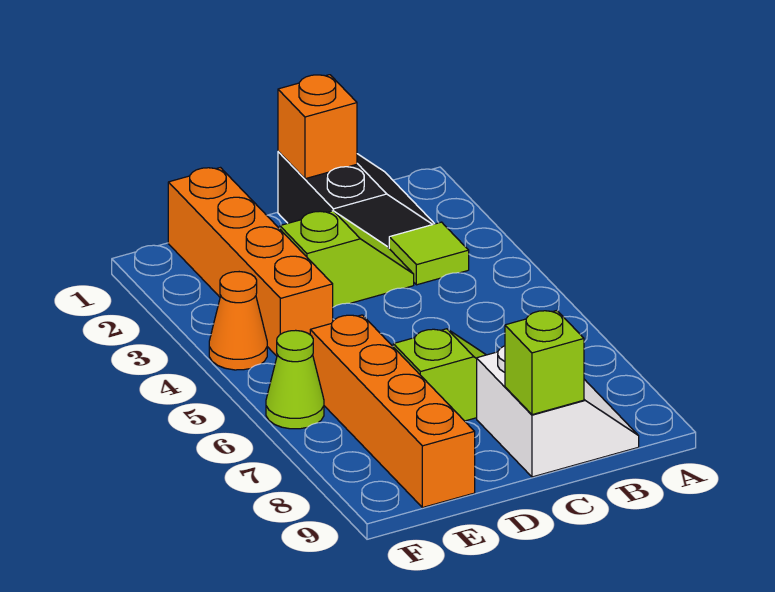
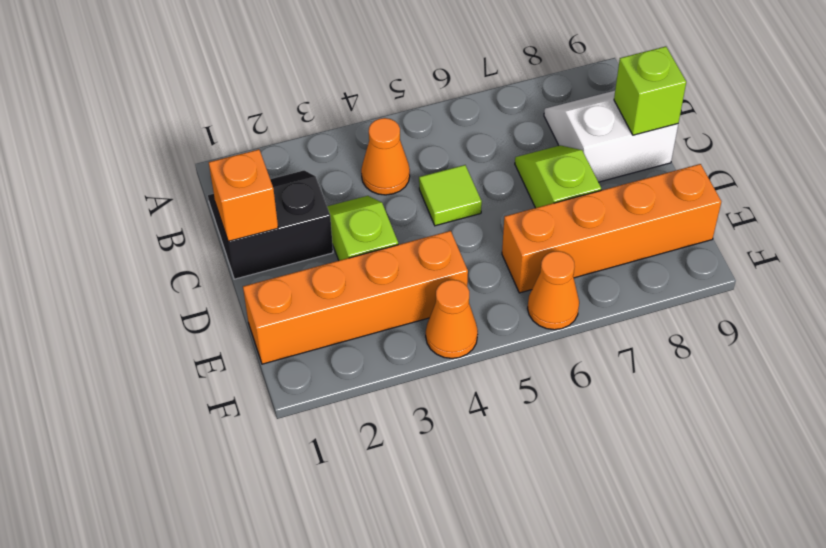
lime 1x1 tile [389,222,469,285] -> lime 1x1 tile moved to [419,165,482,226]
none -> orange 1x1 cone [361,118,410,195]
lime 1x1 cone [266,330,324,429] -> orange 1x1 cone [528,251,579,330]

